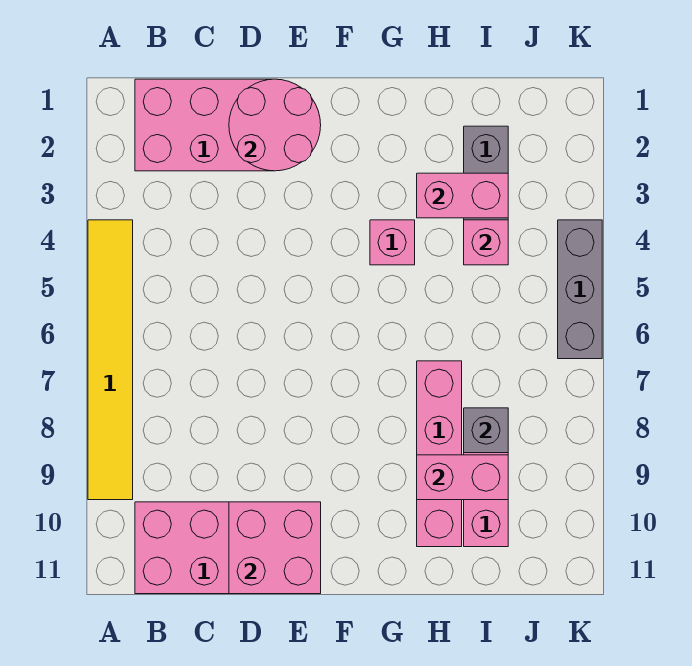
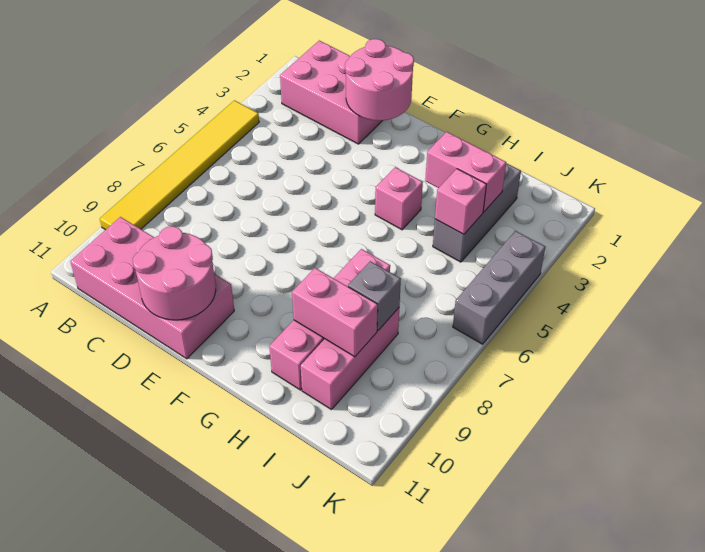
pink 2x2 brick [229,502,321,594] -> pink 2x2 round brick [133,226,216,320]

